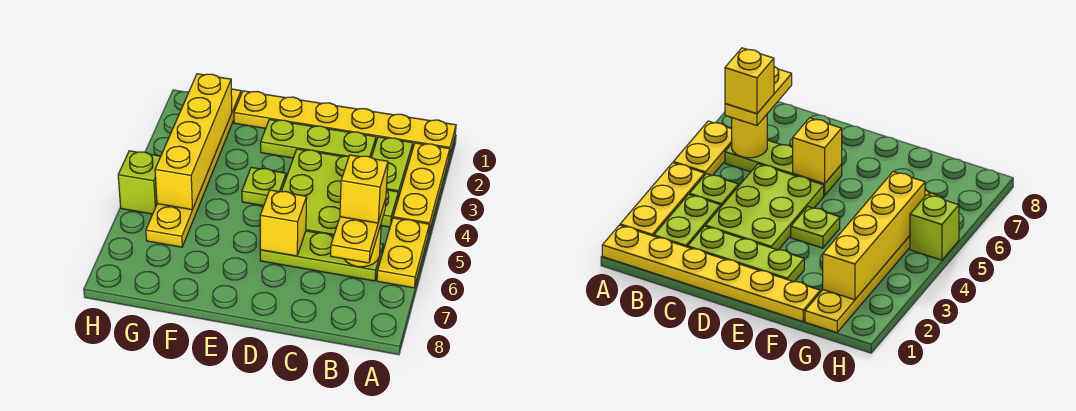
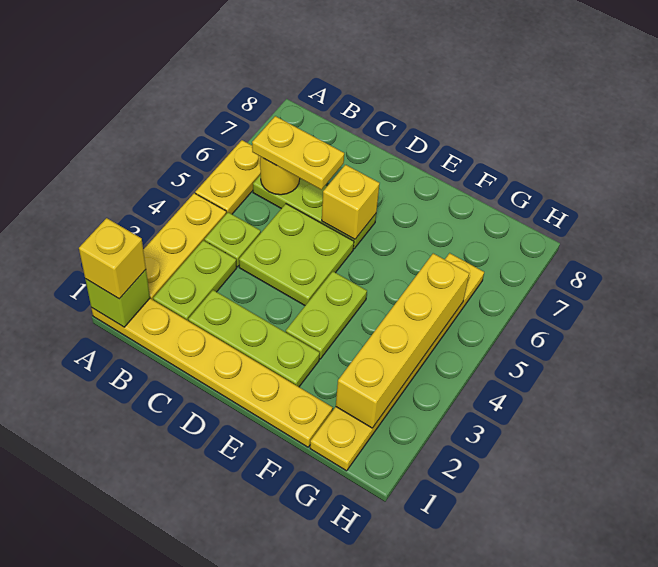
yellow 1x2 plate [331,199,386,263] -> yellow 1x2 plate turned to [252,116,344,190]
yellow 1x1 brick [340,155,388,223] -> yellow 1x1 brick moved to [79,218,146,299]
lime 2x3 plate [281,149,349,236] -> lime 2x2 plate [239,204,354,305]
lime 1x1 plate [242,167,286,206] -> lime 1x2 plate [286,271,367,359]
lime 1x1 brick [118,151,161,214] -> lime 1x1 brick moved to [85,270,150,327]

